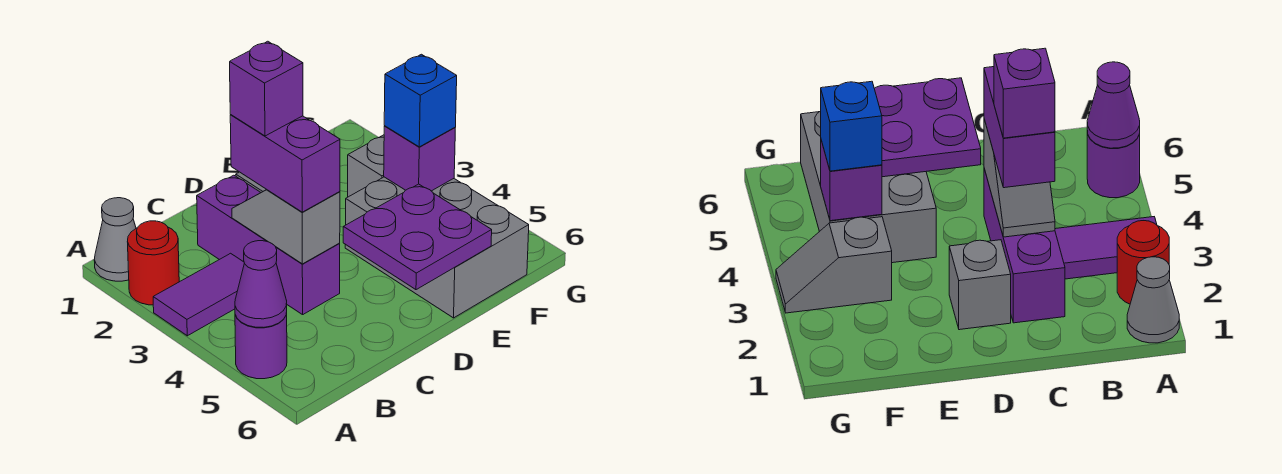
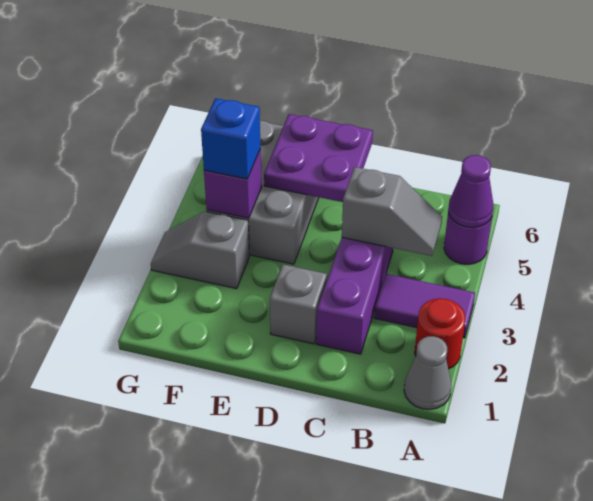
grey 1x2 slope [232,190,340,264] -> grey 1x2 slope turned to [342,167,442,256]
purple 1x2 brick [230,115,340,212] -> none
purple 1x1 brick [230,41,303,136] -> none

